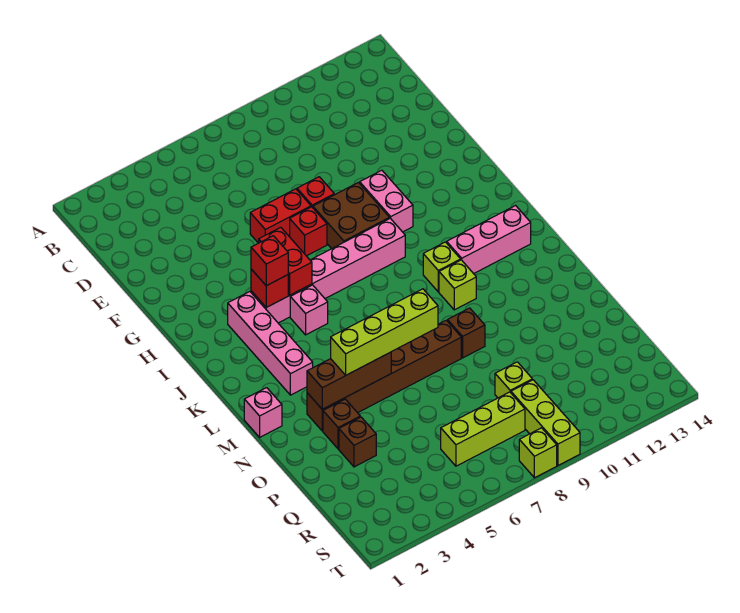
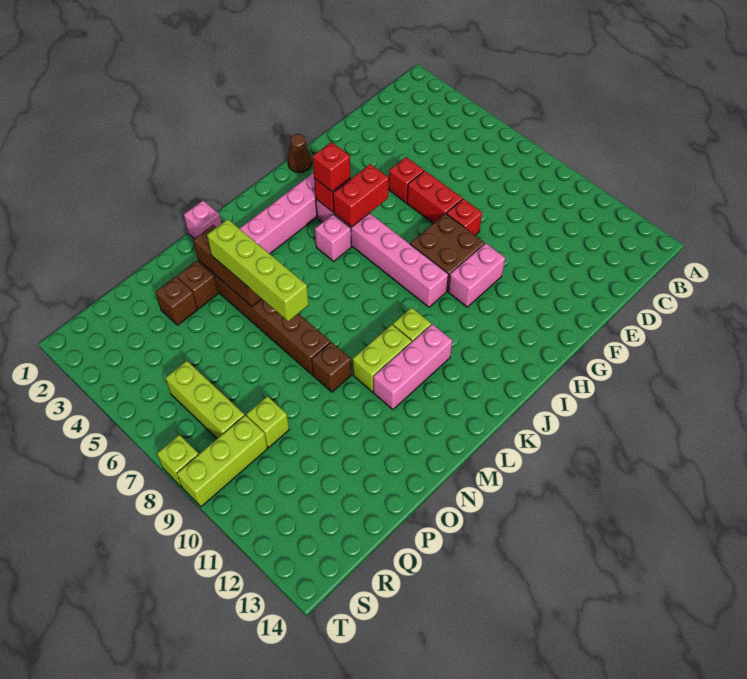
red 1x1 brick [290,207,327,256] -> red 1x1 brick moved to [389,157,424,203]
none -> brown 1x1 cone [288,134,312,172]
pink 1x3 brick [447,206,531,274] -> pink 1x3 brick turned to [373,324,452,409]
lime 1x1 brick [439,260,476,310] -> lime 1x2 brick [353,325,412,392]

